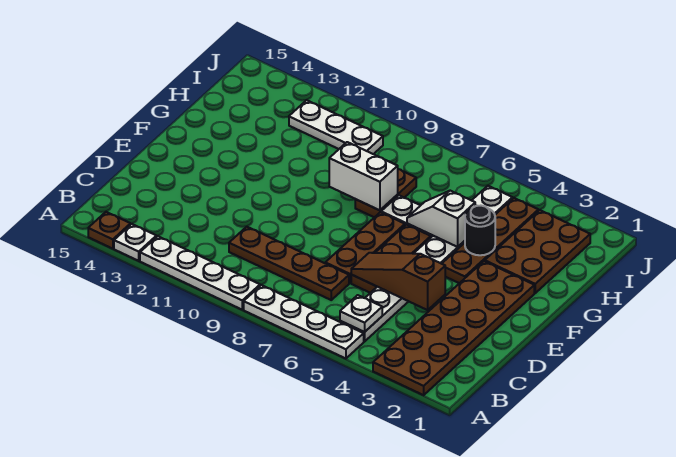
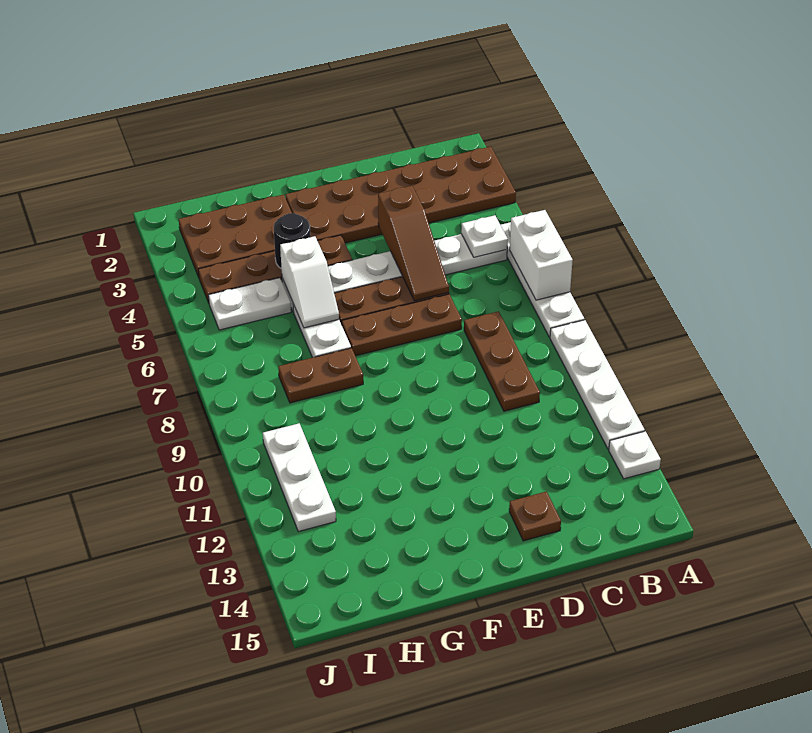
brown 1x1 plate [88,212,131,249] -> brown 1x1 plate moved to [509,492,561,541]
brown 1x4 plate [229,227,349,300] -> brown 1x3 plate [464,311,540,411]
white 1x2 brick [329,142,398,210] -> white 1x2 brick moved to [510,210,573,300]

